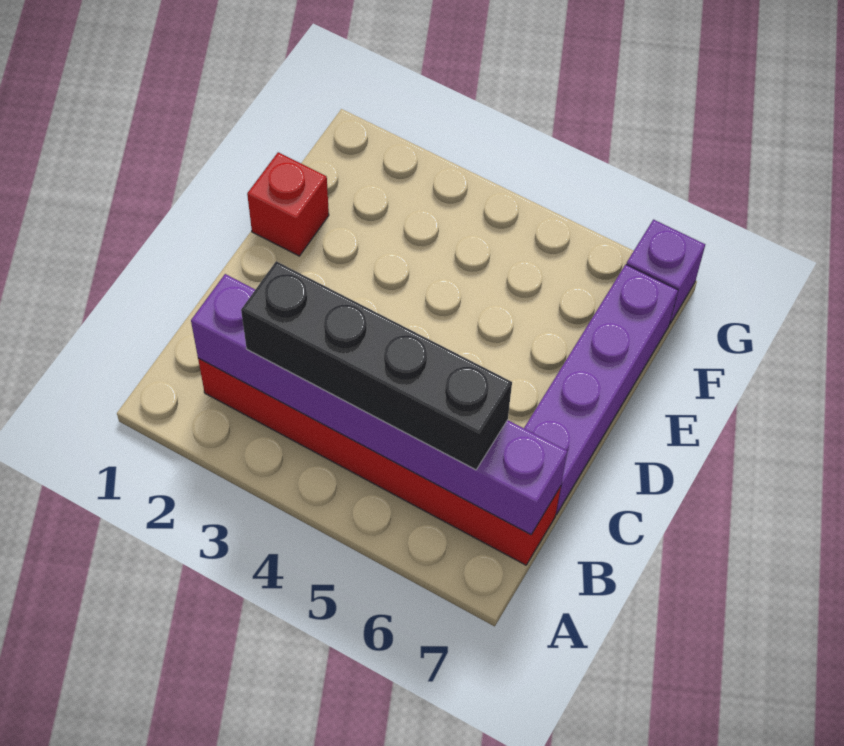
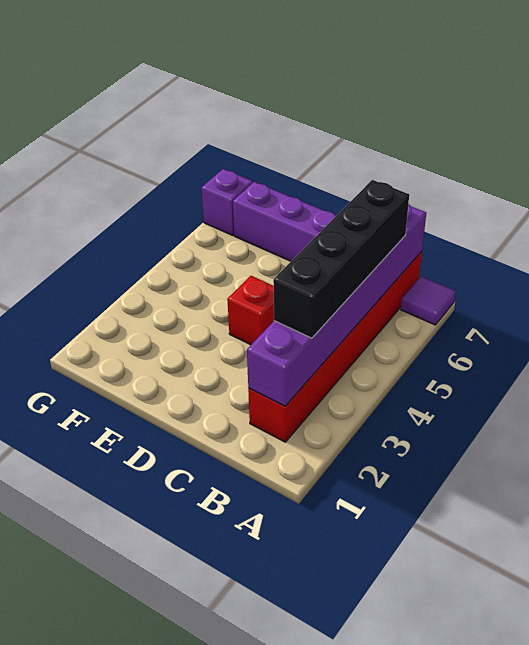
none -> purple 1x1 tile [401,276,455,325]
red 1x1 brick [247,152,329,256] -> red 1x1 brick moved to [227,276,274,345]

